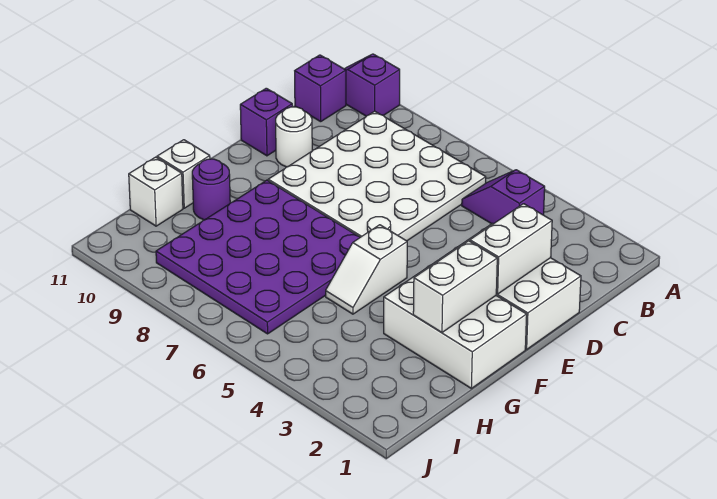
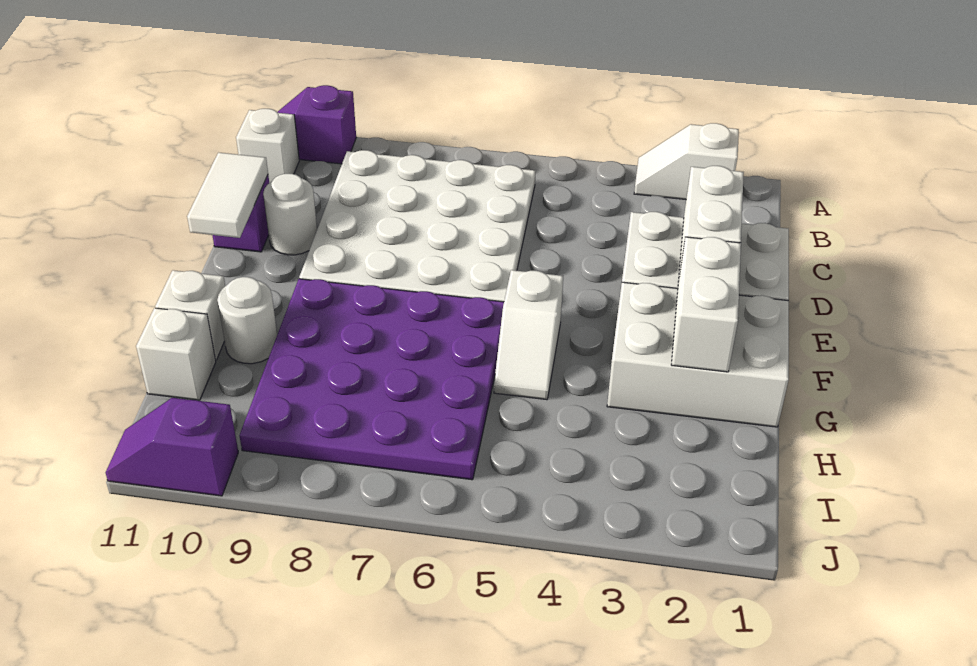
none -> white 1x2 slope [634,123,739,199]
purple 1x2 slope [462,170,545,224] -> purple 1x2 slope moved to [106,398,238,496]
purple 1x1 brick [295,55,346,122] -> white 1x1 brick [236,109,299,183]
none -> white 1x2 tile [187,153,268,238]
purple 1x1 round brick [192,159,230,220] -> white 1x1 round brick [217,277,277,364]

